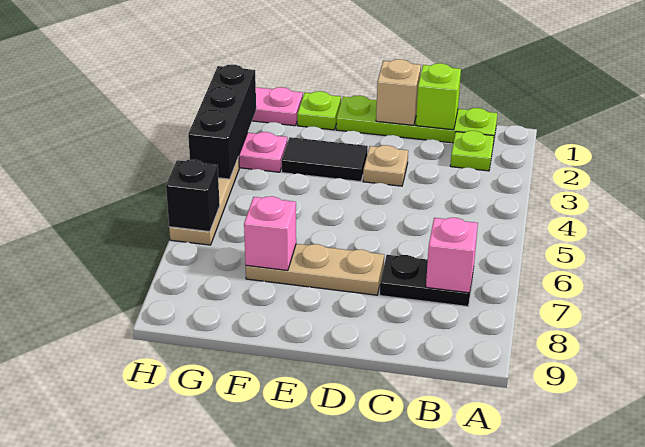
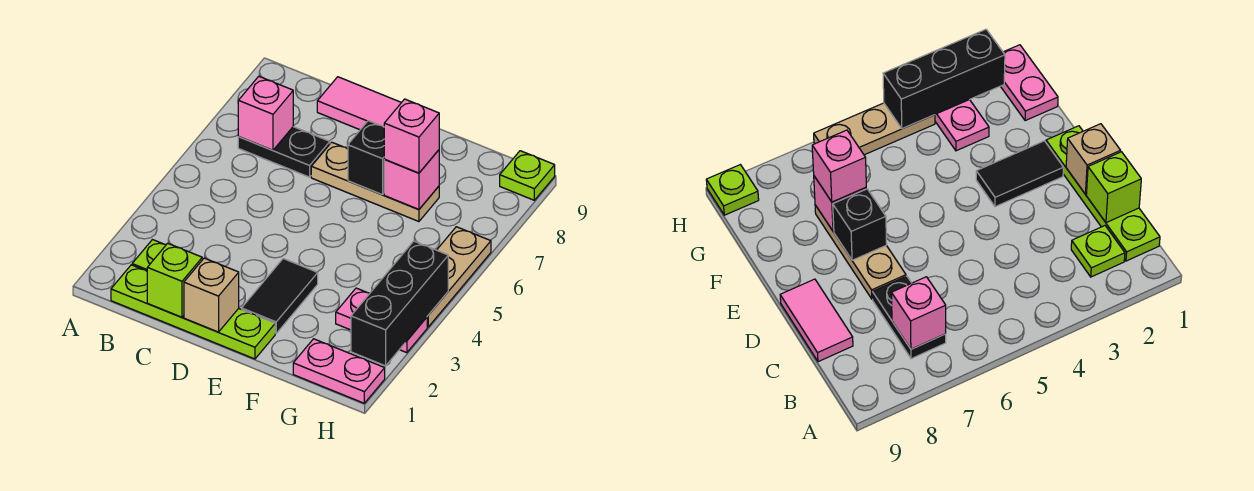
none -> pink 1x2 tile [317,77,401,130]
tan 1x1 plate [363,145,408,186] -> none
black 1x2 tile [282,137,368,182] -> black 1x2 tile turned to [242,259,318,333]
lime 1x1 plate [297,91,341,130] -> lime 1x1 plate moved to [500,151,555,200]
none -> pink 1x1 brick [384,99,439,173]
black 1x1 brick [166,160,220,232] -> black 1x1 brick moved to [348,121,385,195]

